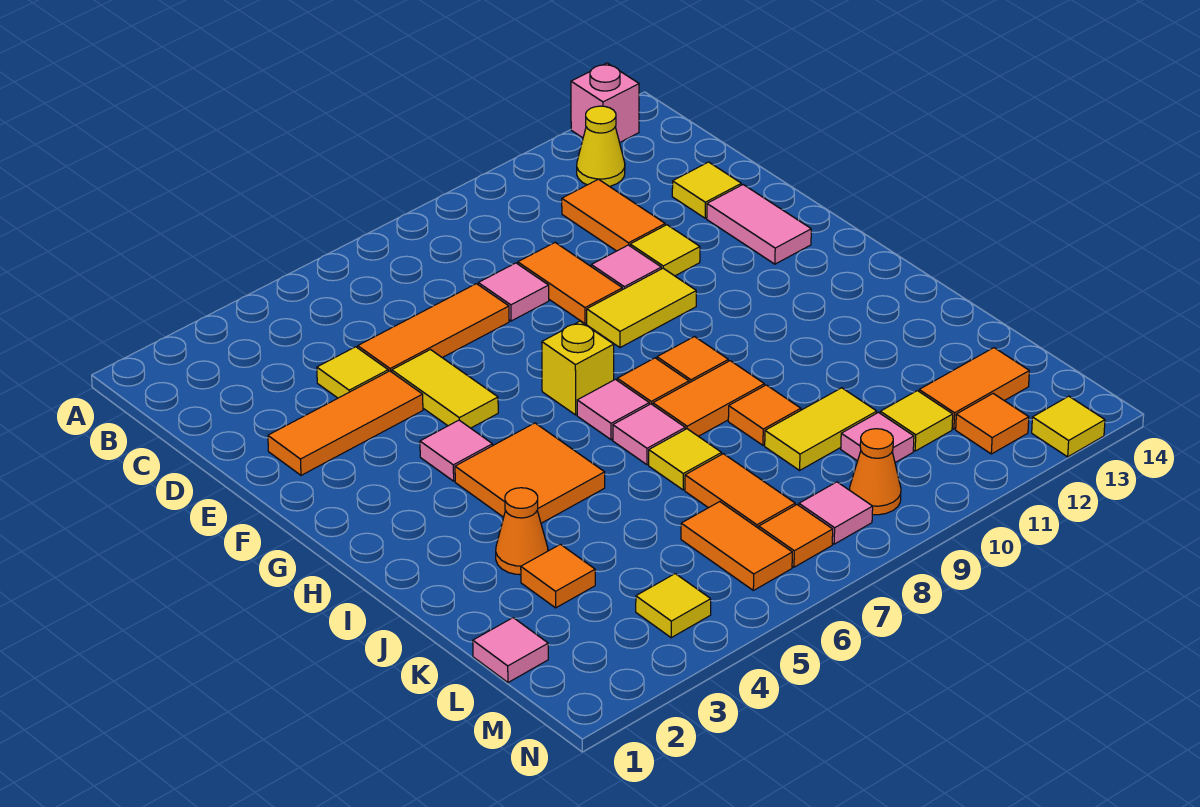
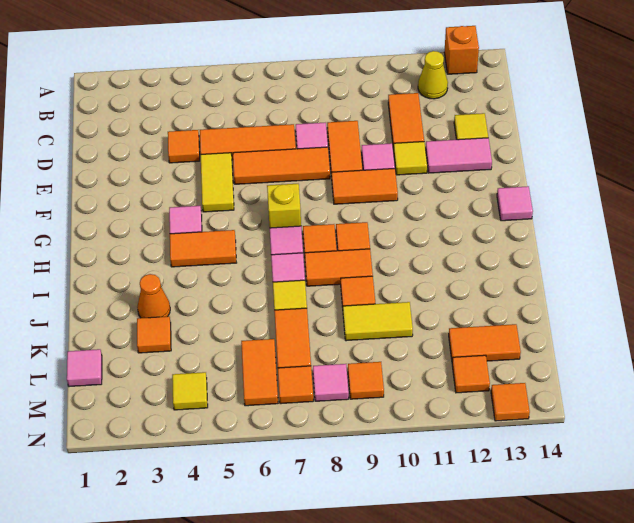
pink 1x1 brick [571,63,639,143] -> orange 1x1 brick [444,26,479,74]
yellow 1x1 tile [317,347,388,398] -> orange 1x1 tile [168,130,200,163]
orange 1x3 tile [268,371,423,475] -> orange 1x3 tile moved to [233,147,330,184]
pink 1x2 tile [707,185,811,264] -> pink 1x2 tile turned to [426,138,492,173]
yellow 1x2 tile [587,268,696,348] -> orange 1x2 tile [332,169,398,204]
orange 2x2 tile [455,423,605,523] -> orange 1x2 tile [170,230,236,267]
pink 1x1 tile [841,412,914,463] -> pink 1x1 tile moved to [497,186,533,221]
yellow 1x1 tile [880,391,953,451] -> none
orange 1x1 cone [850,429,901,515] -> orange 1x1 tile [348,362,384,399]
yellow 1x1 tile [1032,396,1105,457] -> orange 1x1 tile [491,383,530,421]

